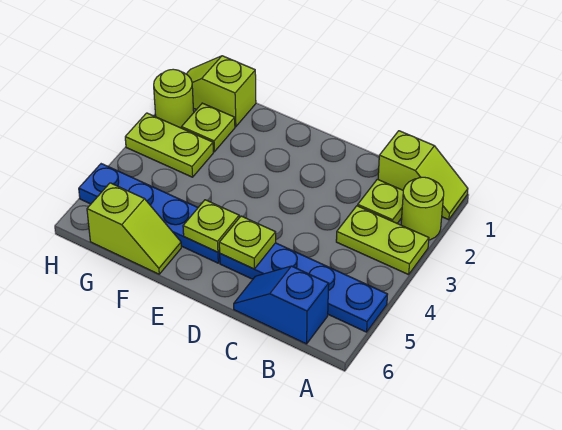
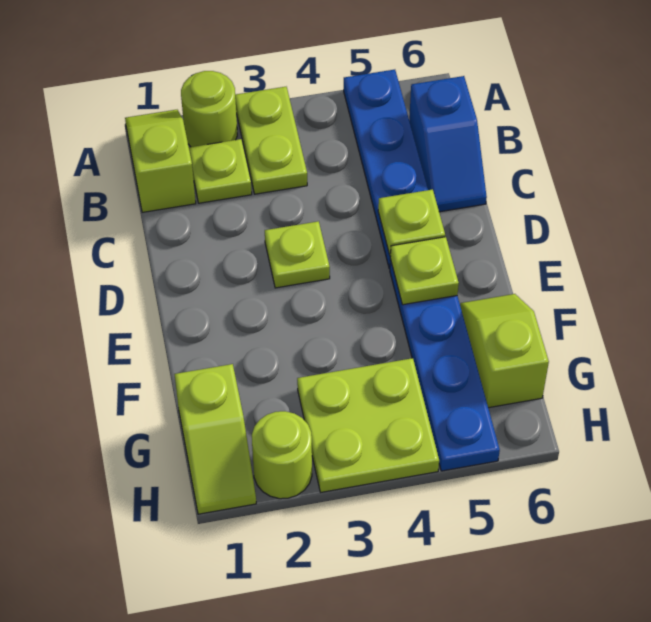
lime 1x1 plate [182,103,235,152] -> lime 1x1 plate moved to [265,221,330,288]
lime 1x2 plate [125,113,213,177] -> lime 2x2 plate [297,358,439,492]

